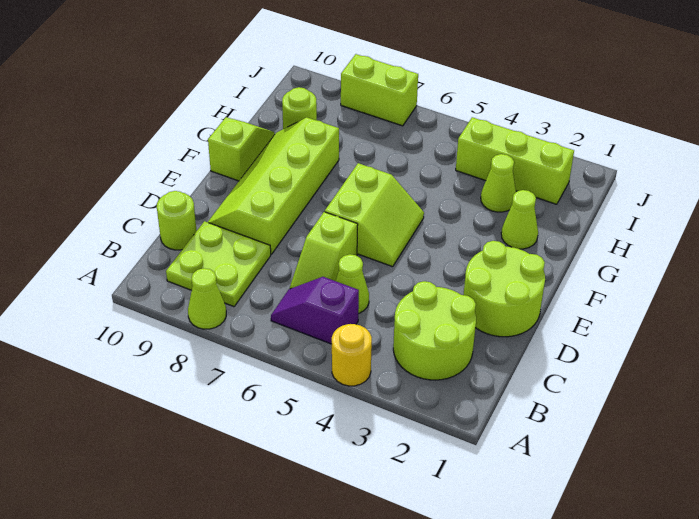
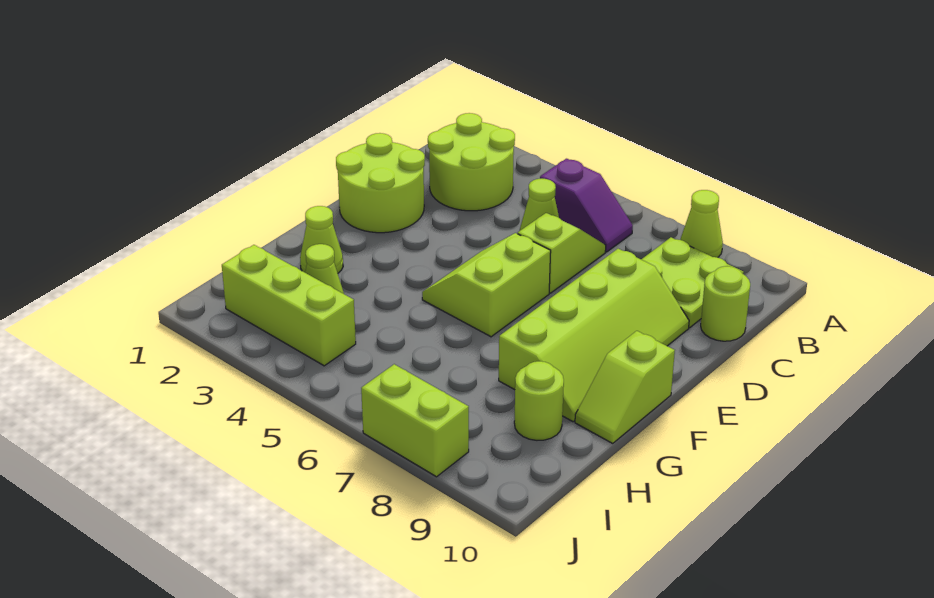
yellow 1x1 round brick [332,324,372,386] -> none

